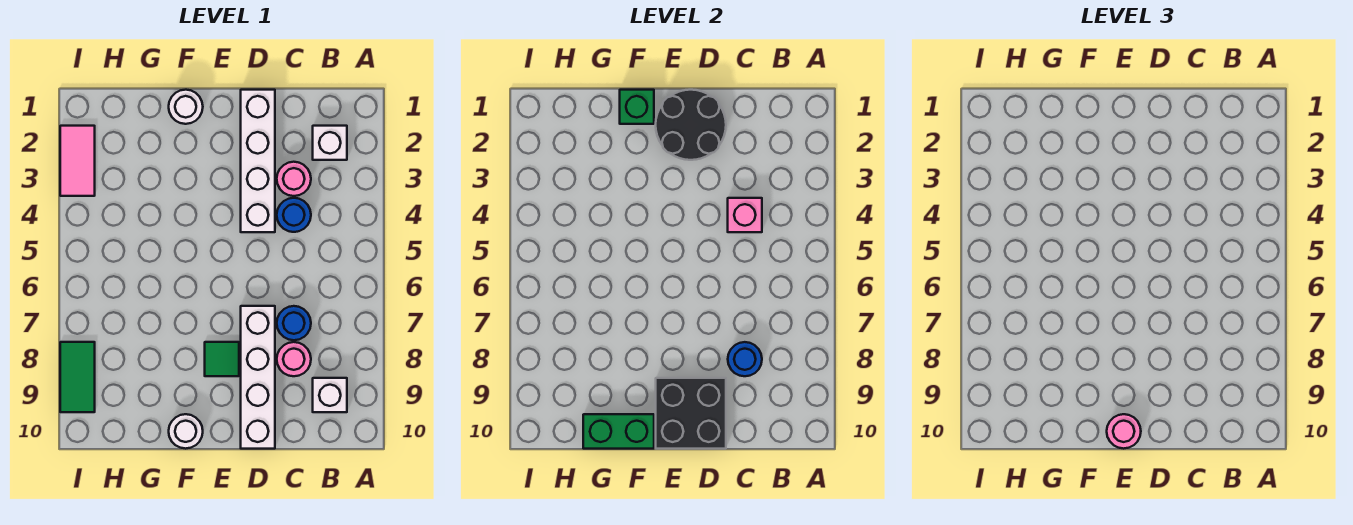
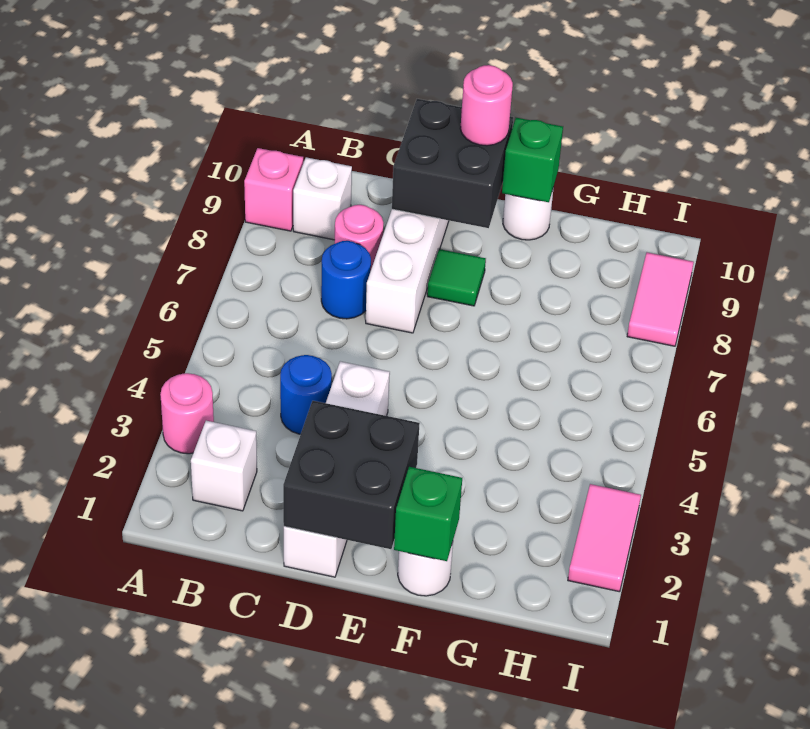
pink 1x1 round brick [277,162,311,196] -> pink 1x1 round brick moved to [160,373,214,454]
pink 1x1 brick [728,198,762,232] -> pink 1x1 brick moved to [244,148,303,231]
blue 1x1 round brick [728,342,762,376] -> none
black 2x2 round brick [656,90,726,160] -> black 2x2 brick [283,401,420,549]
green 1x2 brick [583,414,654,449] -> green 1x1 brick [502,118,563,202]
green 1x2 tile [60,342,95,412] -> pink 1x2 tile [627,252,694,346]

